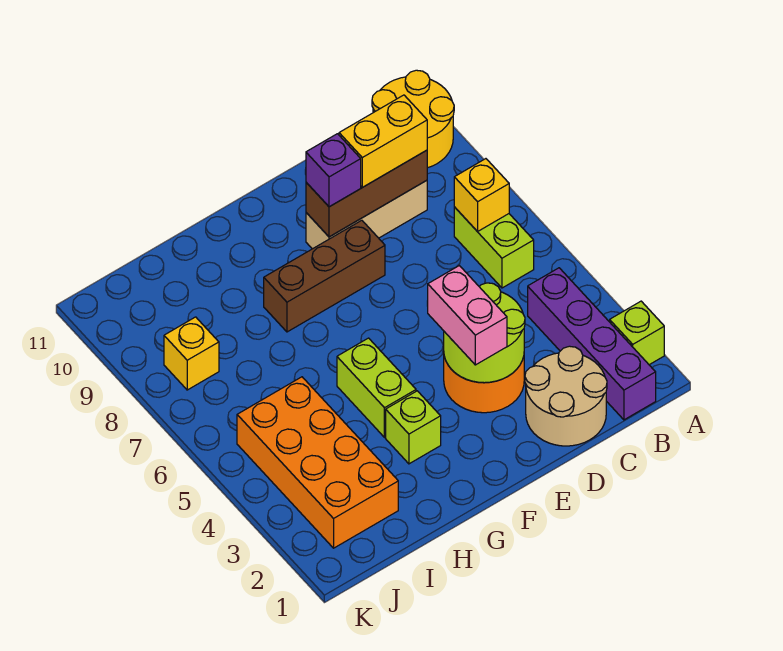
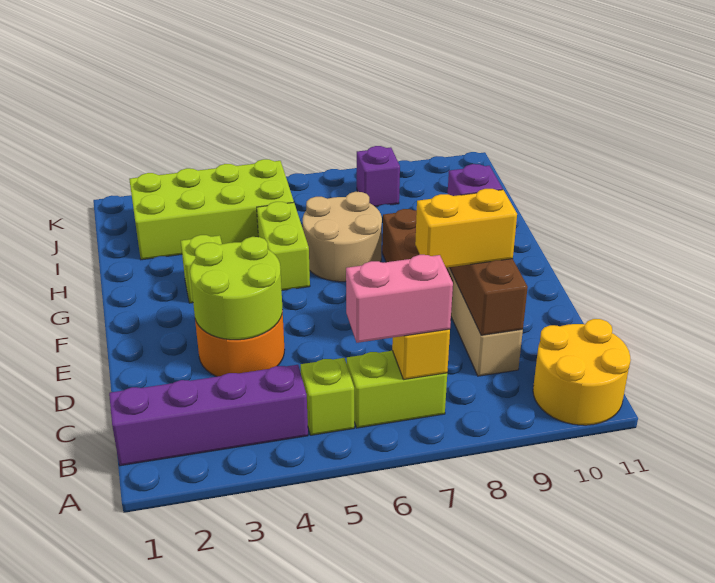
lime 1x1 brick [610,301,664,365] -> lime 1x1 brick moved to [301,358,354,435]
tan 2x2 round brick [525,346,607,446] -> tan 2x2 round brick moved to [303,192,382,282]
yellow 1x2 brick [339,95,427,187] -> yellow 1x2 brick turned to [415,189,517,268]
pink 1x2 brick [427,266,507,365] -> pink 1x2 brick moved to [346,255,453,343]
lime 1x2 brick [337,338,416,438] -> lime 1x2 brick turned to [257,202,310,290]
orange 2x4 brick [237,377,398,548] -> lime 2x4 brick [129,159,294,260]
yellow 1x1 brick [164,317,219,390] -> purple 1x1 brick [357,146,400,207]

